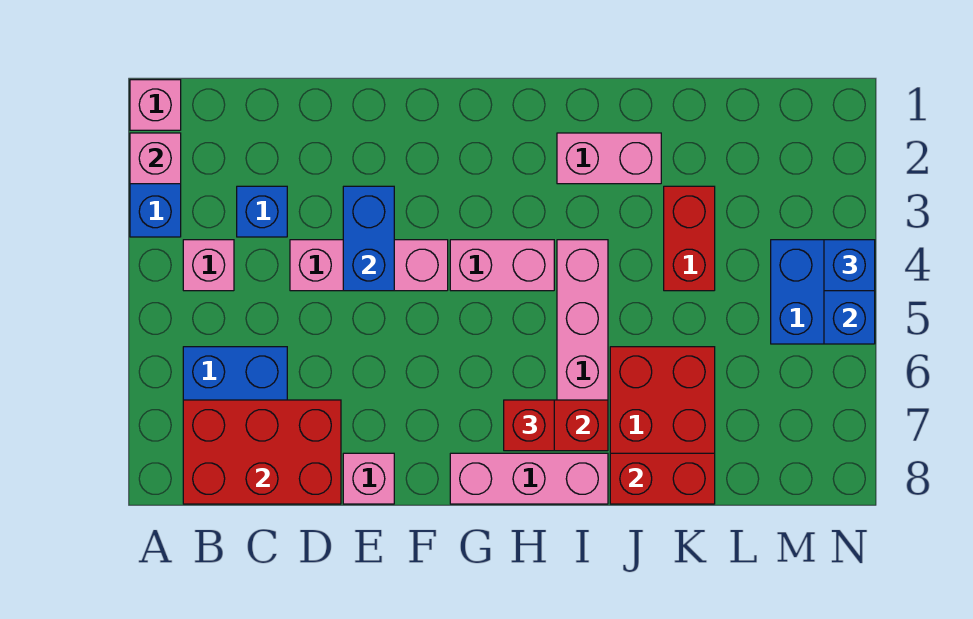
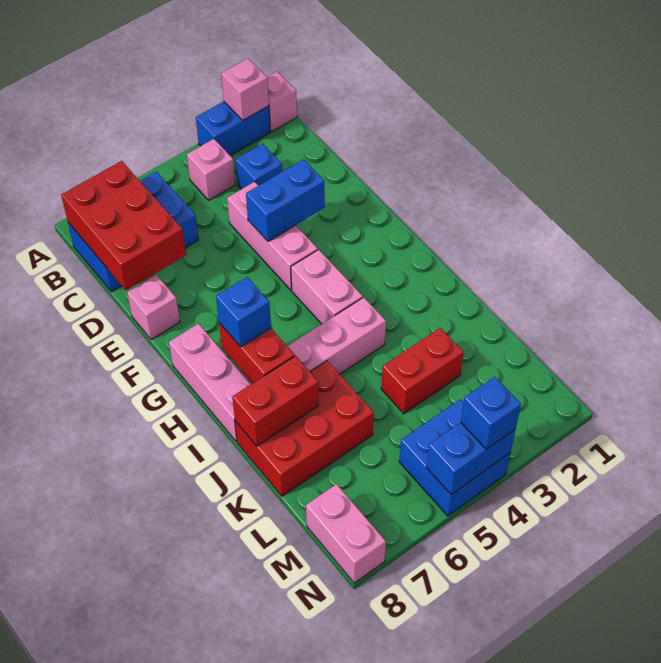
red 1x1 brick [504,400,554,451] -> blue 1x1 brick [216,277,271,347]
pink 1x2 brick [557,133,661,184] -> pink 1x2 brick moved to [306,484,386,583]
red 1x2 brick [610,453,715,504] -> red 1x2 brick turned to [232,356,319,446]

